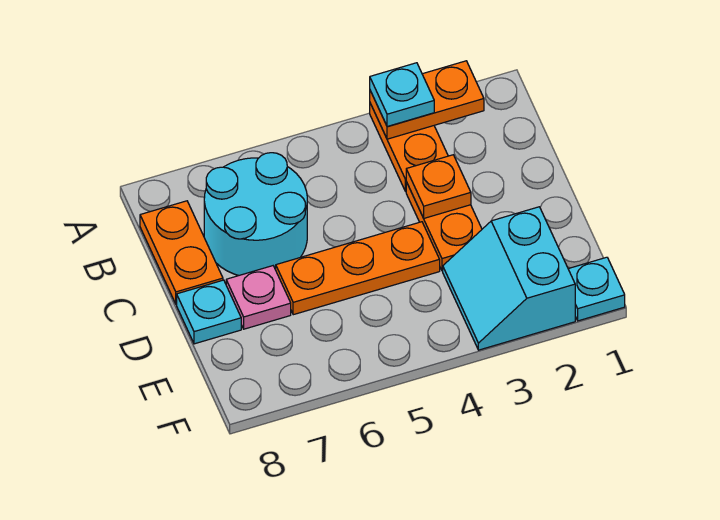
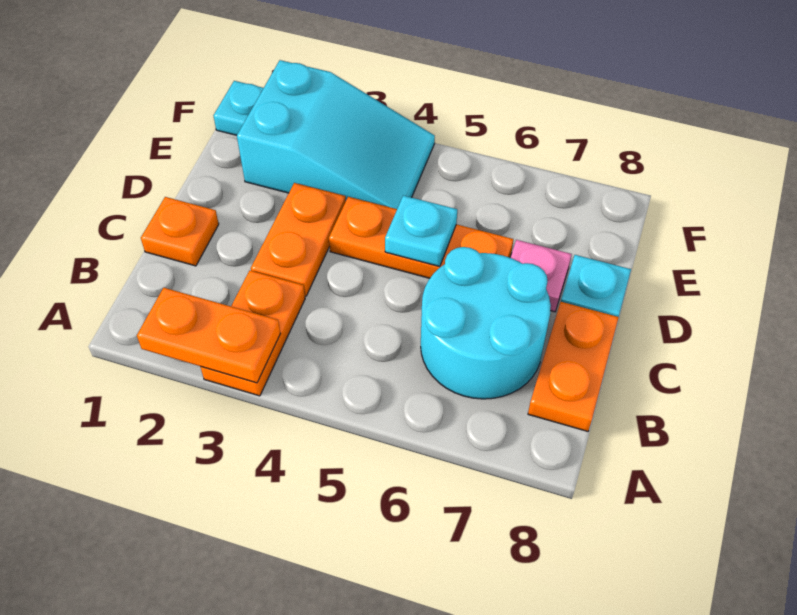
cyan 1x1 plate [370,63,434,126] -> cyan 1x1 plate moved to [385,196,457,267]
orange 1x1 plate [406,155,471,218] -> orange 1x1 plate moved to [141,197,219,266]
cyan 2x2 slope [443,207,575,350] -> cyan 2x3 slope [237,60,435,209]

